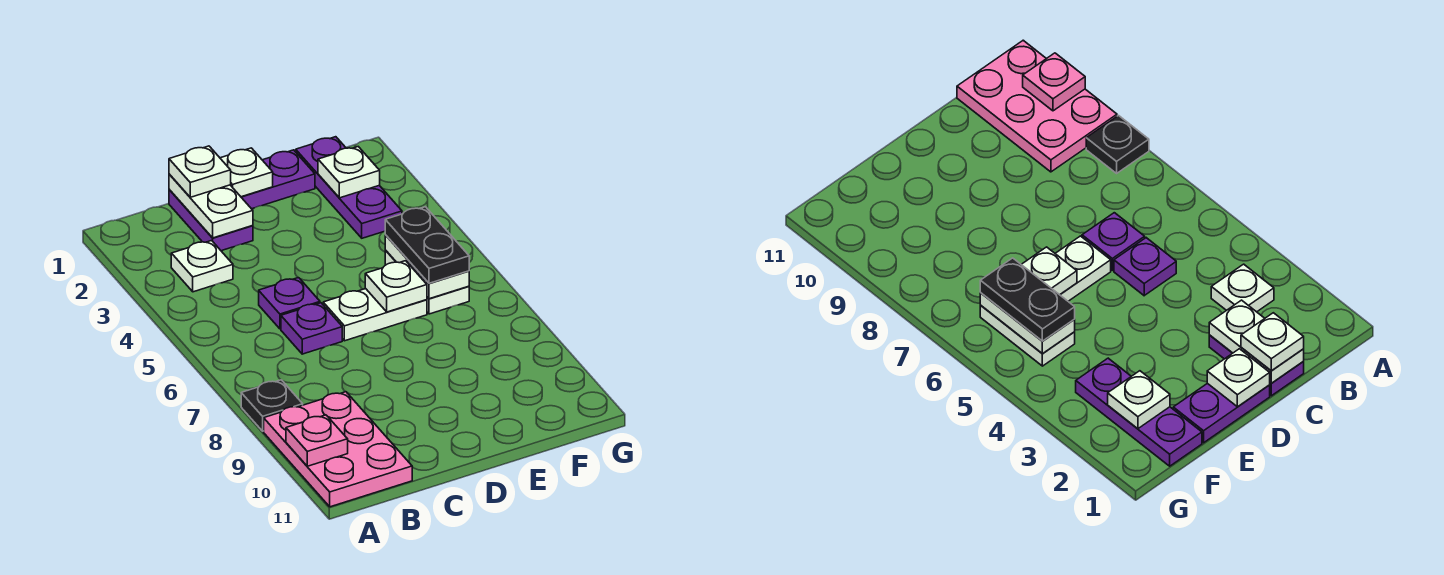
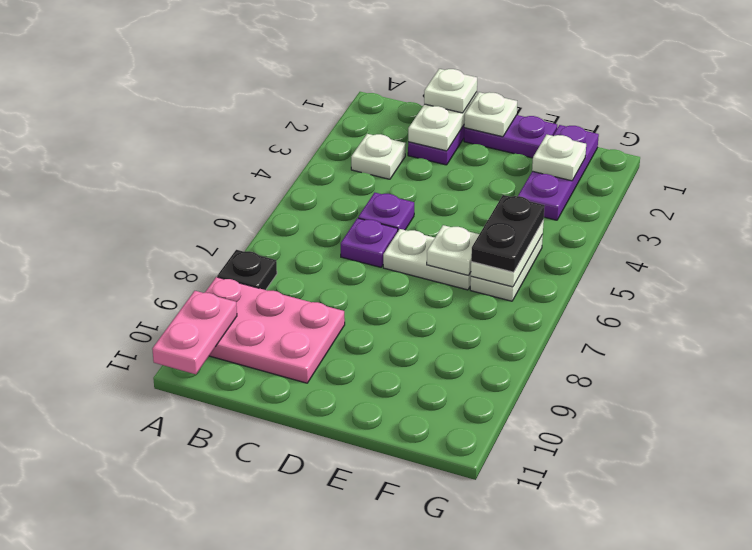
pink 2x3 plate [264,392,412,507] -> pink 2x3 plate turned to [205,277,345,383]
pink 1x1 plate [286,415,348,466] -> pink 1x2 plate [152,291,237,374]

